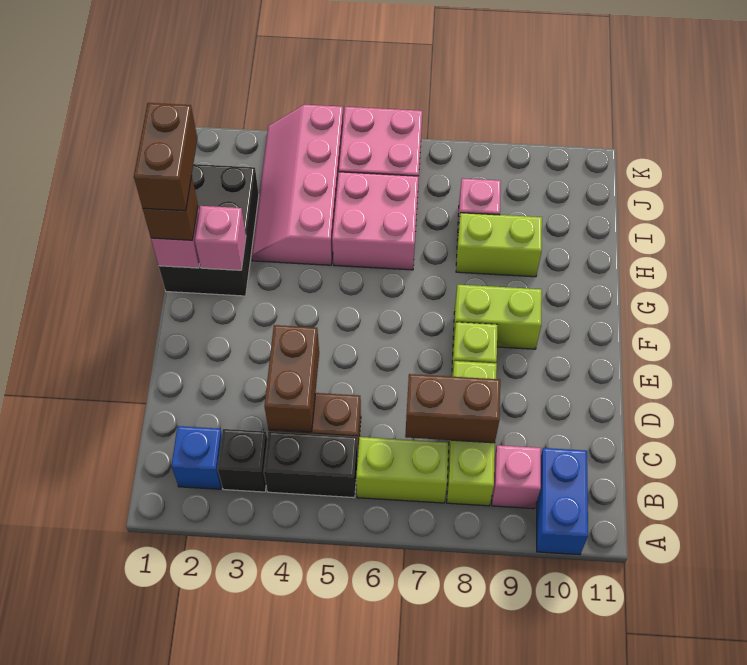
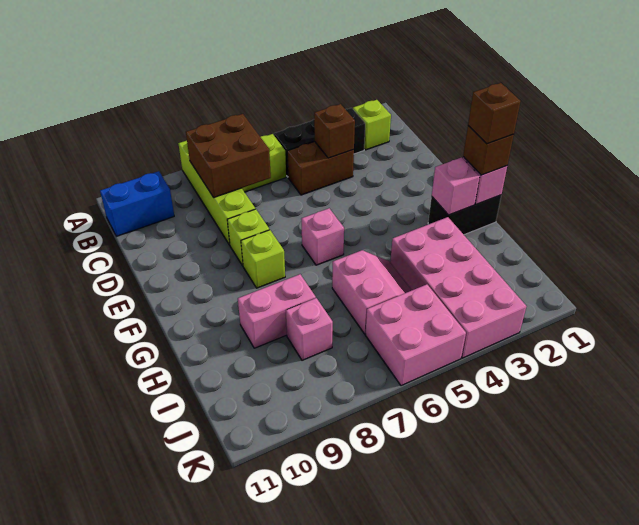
blue 1x2 brick [537,448,588,555] -> blue 1x2 brick turned to [100,171,174,236]
blue 1x1 brick [171,426,222,489] -> lime 1x1 brick [353,100,391,150]
lime 1x3 brick [447,361,497,506] -> lime 1x4 brick [178,141,255,245]
pink 1x1 brick [492,445,541,509] -> pink 1x1 brick moved to [301,208,344,265]
brown 1x2 brick [264,325,319,432] -> brown 1x1 brick [314,104,355,158]
brown 1x2 brick [405,374,500,443] -> brown 2x2 brick [186,114,271,197]
lime 1x2 brick [453,285,542,349] -> lime 1x1 brick [241,230,285,288]
black 2x3 brick [159,164,259,296] -> black 1x2 brick [428,195,501,235]
brown 1x2 brick [134,103,197,211] -> brown 1x1 brick [468,83,521,144]
pink 2x4 slope [252,105,343,265] -> pink 2x4 brick [390,217,527,358]
pink 2x2 brick [332,172,419,270] -> pink 2x2 slope [332,250,412,334]
lime 1x2 brick [456,213,542,277] -> pink 1x2 brick [238,274,316,348]

